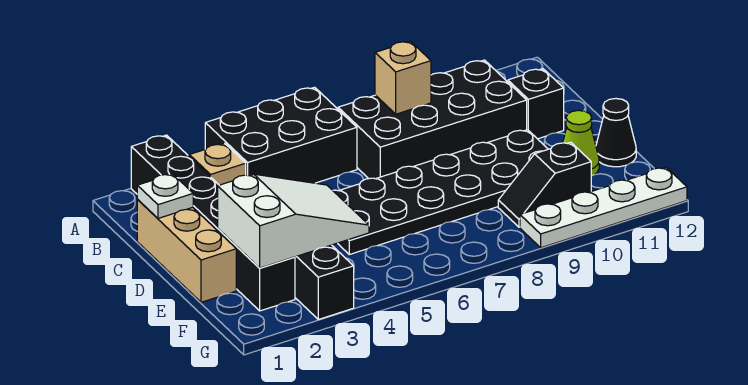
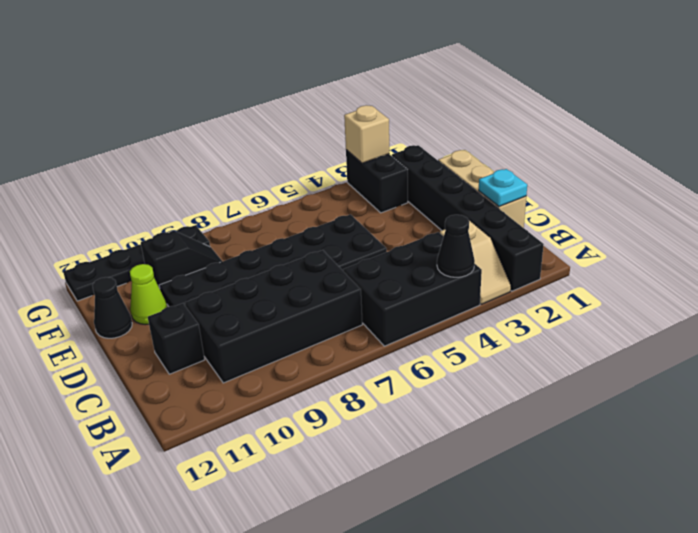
none -> black 1x1 cone [437,215,475,277]
tan 1x1 brick [375,41,431,114] -> tan 1x1 brick moved to [344,105,389,163]
white 1x1 plate [137,174,193,218] -> cyan 1x1 plate [479,169,527,207]
white 2x3 slope [218,174,369,268] -> none
white 1x4 plate [520,167,687,248] -> black 1x4 plate [63,225,210,301]

